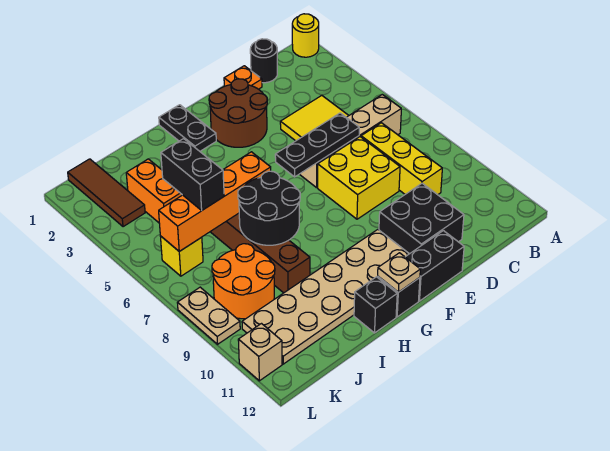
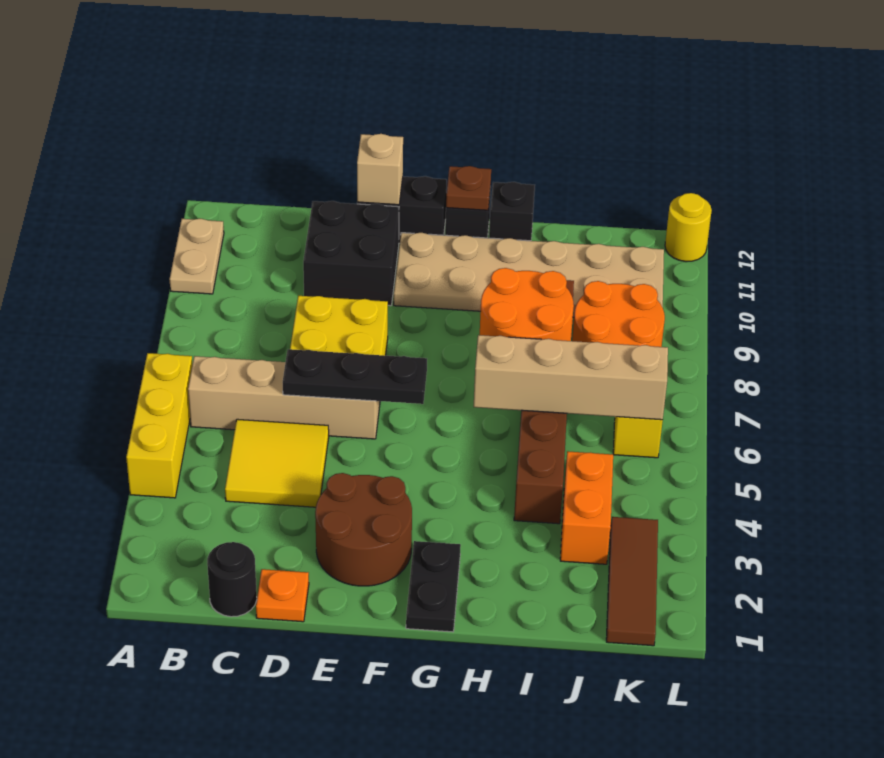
yellow 1x1 round brick [292,14,319,57] -> yellow 1x1 round brick moved to [665,193,712,261]
yellow 1x3 brick [361,123,442,195] -> yellow 1x3 brick moved to [126,353,192,498]
tan 1x1 plate [378,253,420,292] -> brown 1x1 plate [446,166,491,210]
orange 1x4 brick [159,152,271,251] -> tan 1x4 brick [474,335,668,420]
black 2x2 round brick [238,171,300,245] -> orange 2x2 round brick [480,268,574,341]
black 1x2 brick [161,139,224,211] -> none
tan 1x2 plate [177,287,240,344] -> tan 1x2 plate moved to [170,219,224,294]
tan 1x1 brick [238,324,282,381] -> tan 1x1 brick moved to [357,134,403,205]

